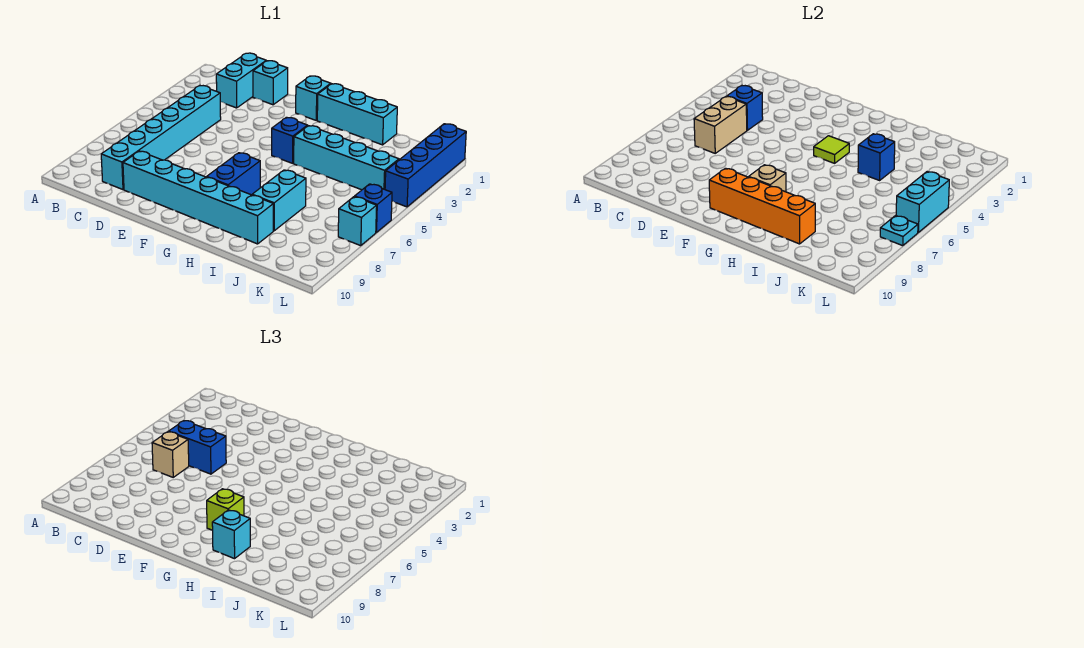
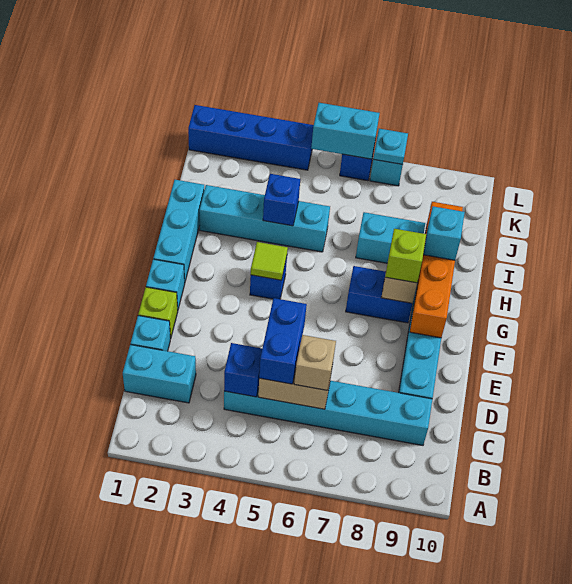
none -> lime 1x1 brick [138,287,178,339]
cyan 1x4 brick [294,126,399,190] -> cyan 1x4 brick turned to [199,185,330,252]

